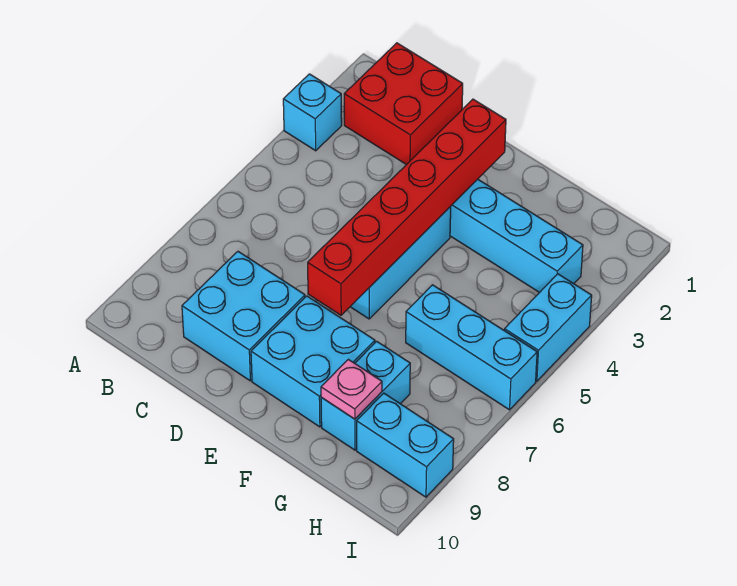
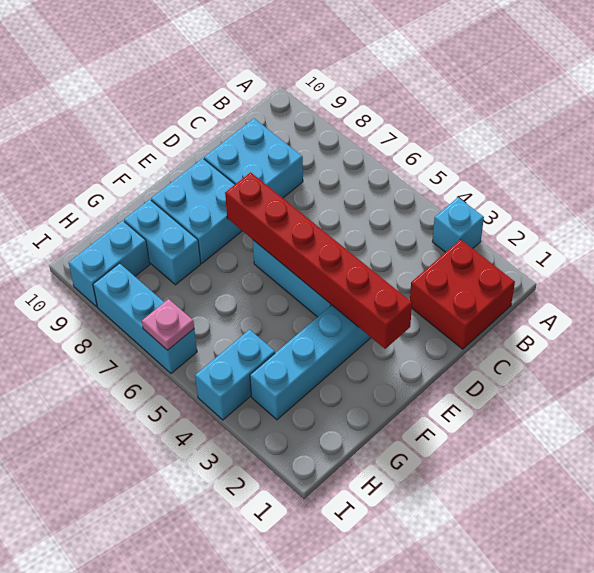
cyan 1x3 brick [406,285,537,410] -> cyan 1x3 brick turned to [93,263,197,373]
pink 1x1 plate [321,359,382,419] -> pink 1x1 plate moved to [142,299,194,350]
cyan 1x2 brick [504,274,592,381] -> cyan 1x2 brick turned to [195,330,275,420]

